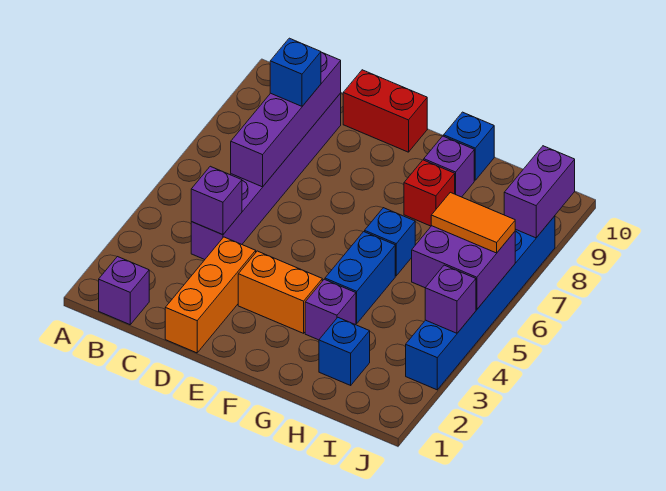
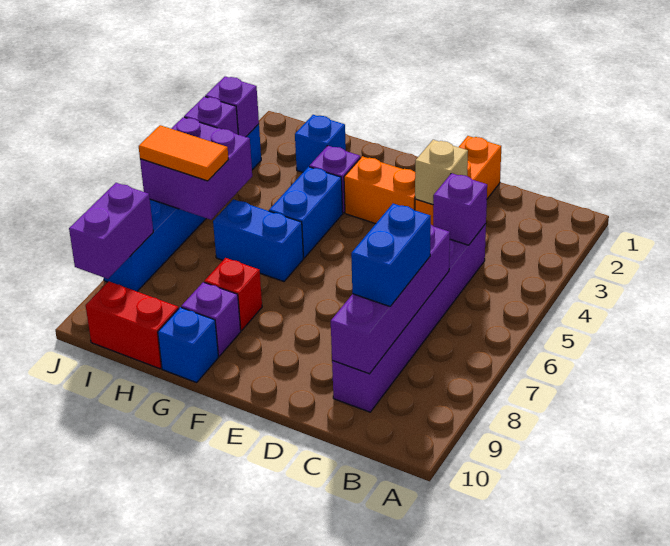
purple 1x1 brick [99,257,149,325] -> purple 1x1 brick moved to [205,77,259,137]
blue 1x1 brick [270,38,321,106] -> blue 1x2 brick [351,204,431,306]
none -> tan 1x1 brick [415,140,468,205]
red 1x2 brick [343,70,427,152] -> red 1x2 brick moved to [86,281,179,369]
blue 1x1 brick [365,208,415,276] -> blue 1x2 brick [213,199,303,281]

